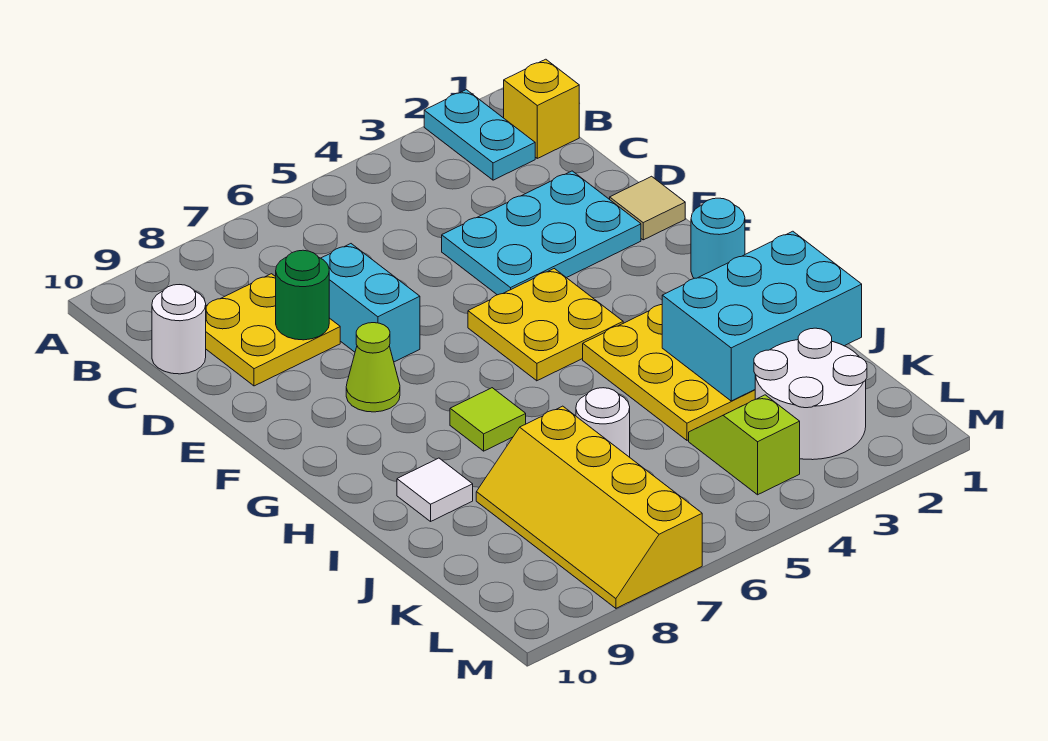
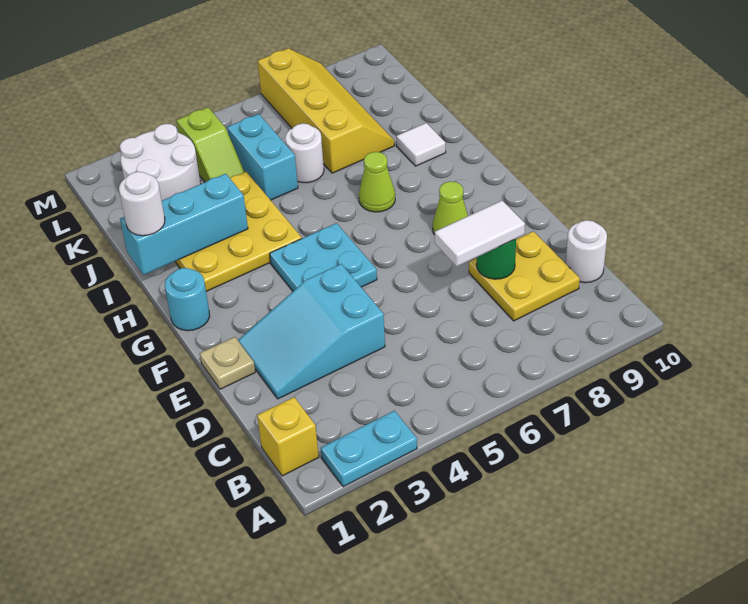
cyan 1x2 plate [424,90,535,180] -> cyan 1x2 plate turned to [321,411,417,487]
cyan 2x3 plate [442,171,641,295] -> cyan 2x3 slope [238,264,385,399]
cyan 1x2 brick [321,244,420,362] -> cyan 1x2 brick moved to [227,114,298,200]
none -> white 1x2 tile [435,201,525,266]
tan 1x1 tile [610,176,685,240] -> tan 1x1 plate [200,337,255,389]
yellow 2x2 plate [468,269,623,381] -> cyan 2x2 plate [270,223,377,291]
lime 1x1 tile [450,388,526,451] -> lime 1x1 cone [359,152,395,212]
cyan 2x3 brick [662,231,862,401] -> cyan 1x3 brick [120,174,248,275]
none -> white 1x1 round brick [119,172,165,236]

